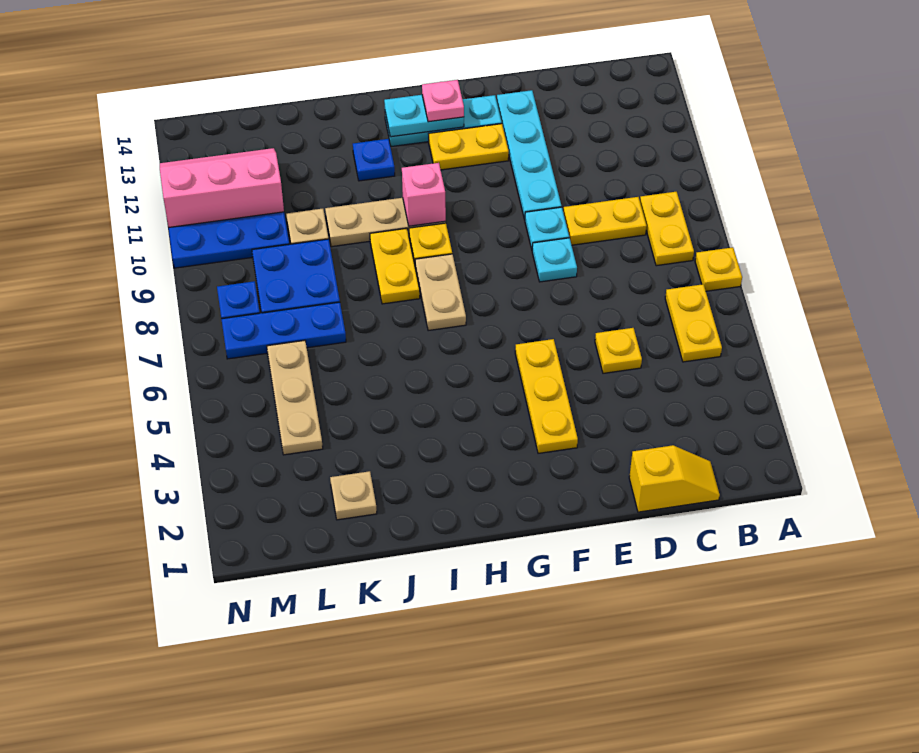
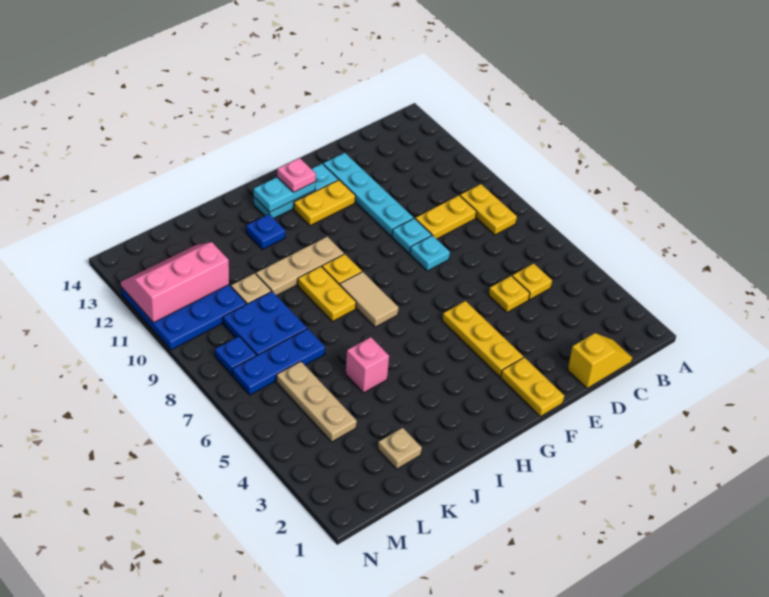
yellow 1x1 plate [695,247,742,291] -> yellow 1x1 plate moved to [512,263,552,300]
yellow 1x2 plate [665,284,722,362] -> yellow 1x2 plate moved to [501,357,564,416]
tan 1x2 plate [415,254,466,331] -> tan 1x2 tile [340,272,399,327]
pink 1x1 brick [402,163,446,226] -> pink 1x1 brick moved to [346,337,389,393]

